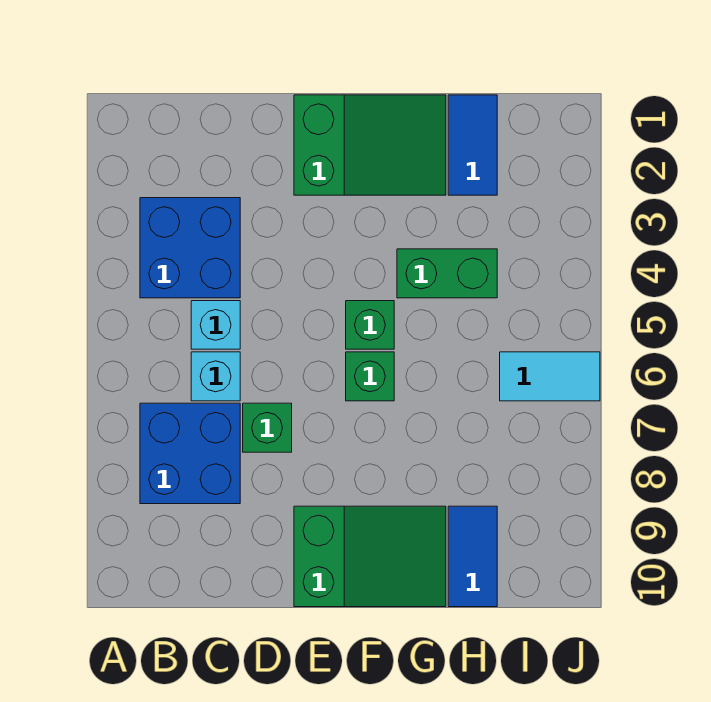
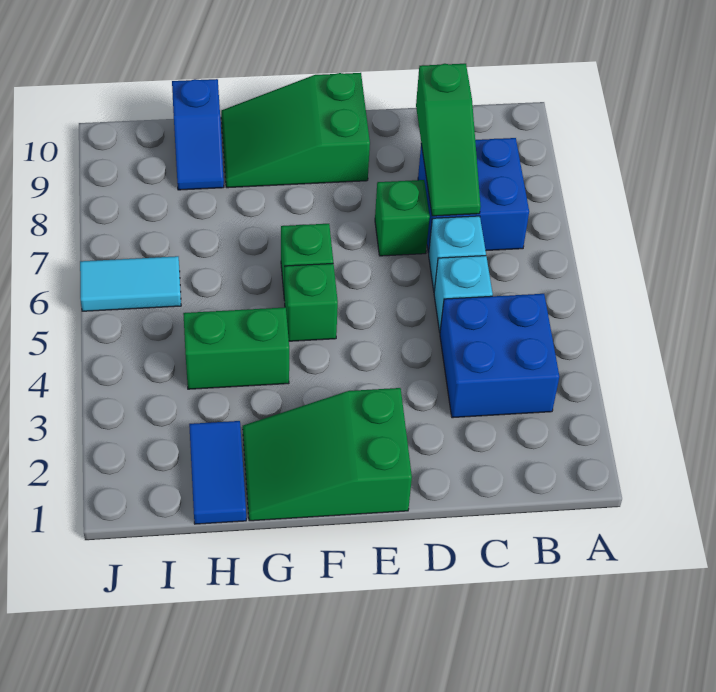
none -> green 1x3 slope [416,64,481,216]
blue 1x2 tile [448,506,497,607] -> blue 1x2 slope [172,79,224,190]

